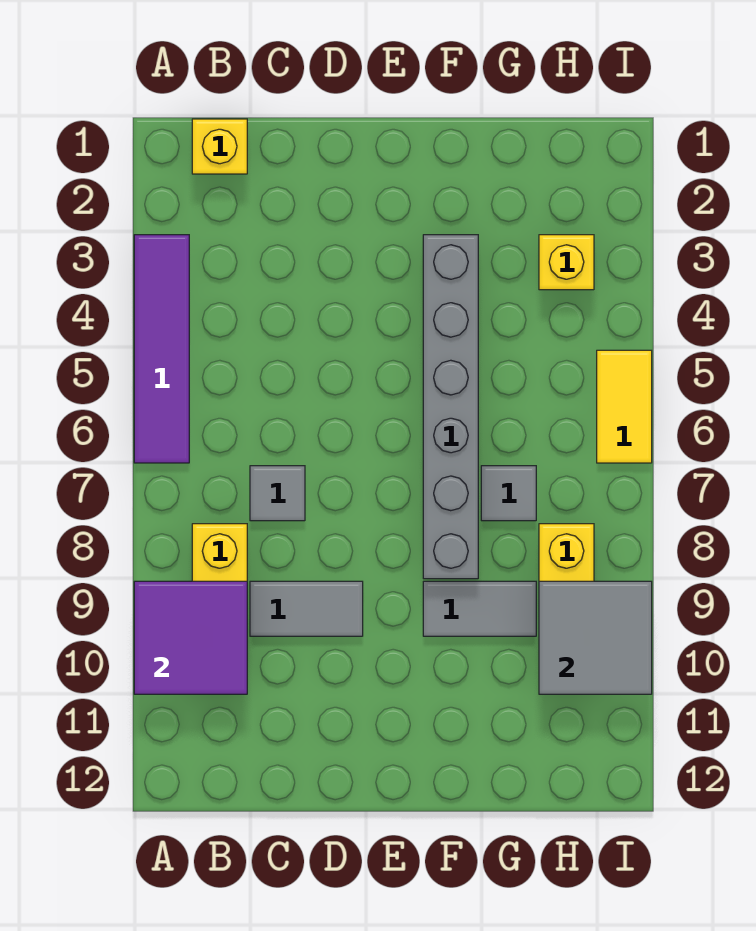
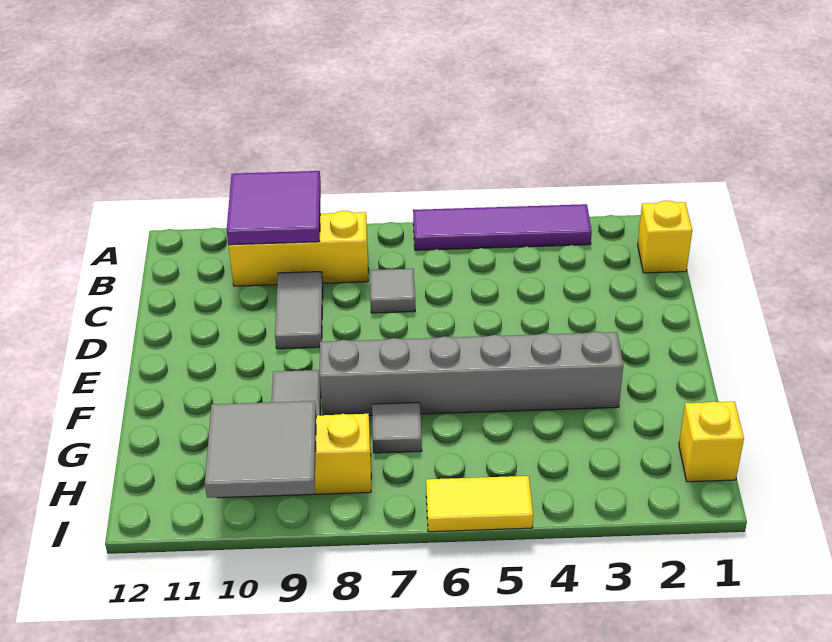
yellow 1x1 brick [539,235,594,290] -> yellow 1x1 brick moved to [679,401,744,482]

